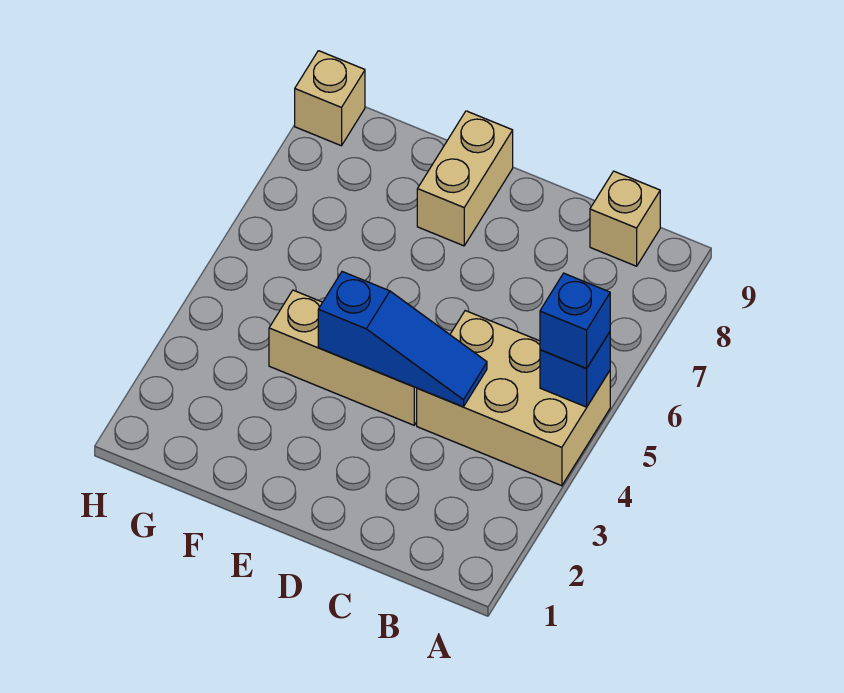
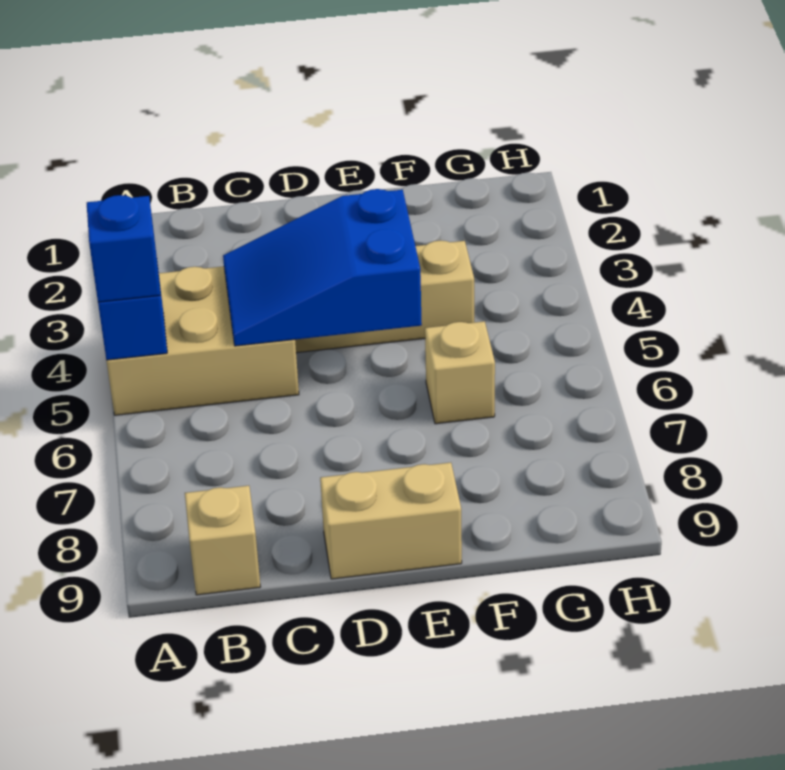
blue 1x3 slope [318,272,487,407] -> blue 2x3 slope [223,189,422,346]
tan 1x2 brick [417,111,513,246] -> tan 1x2 brick turned to [320,462,462,579]
tan 1x1 brick [295,51,365,146] -> tan 1x1 brick moved to [425,321,495,424]

